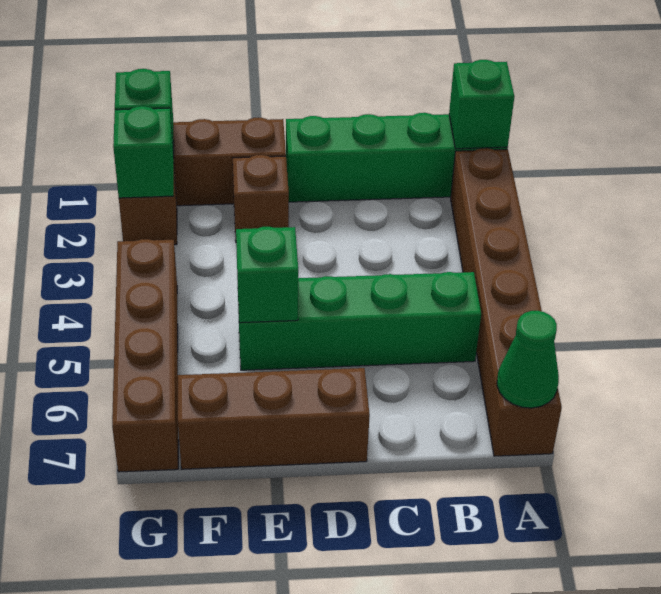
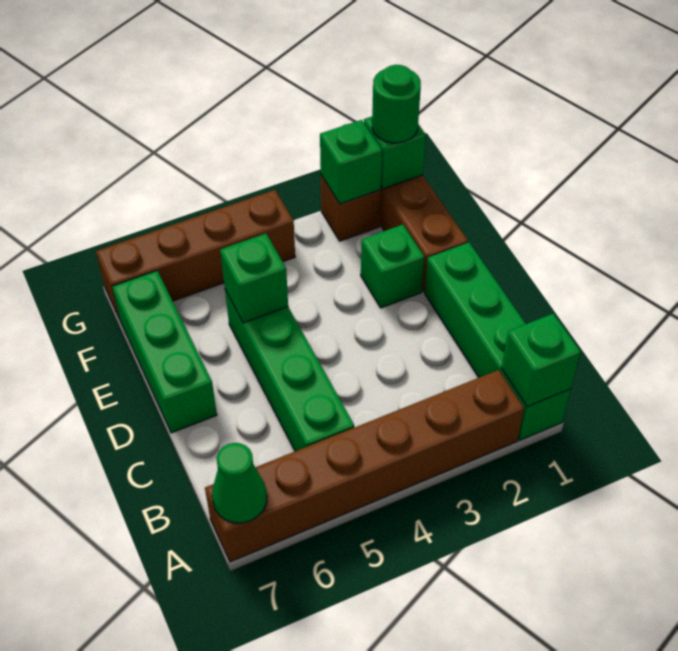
brown 1x3 brick [178,368,370,469] -> green 1x3 brick [112,271,217,433]
brown 1x1 brick [233,155,289,240] -> green 1x1 brick [361,225,424,308]
none -> green 1x1 round brick [372,65,421,143]

